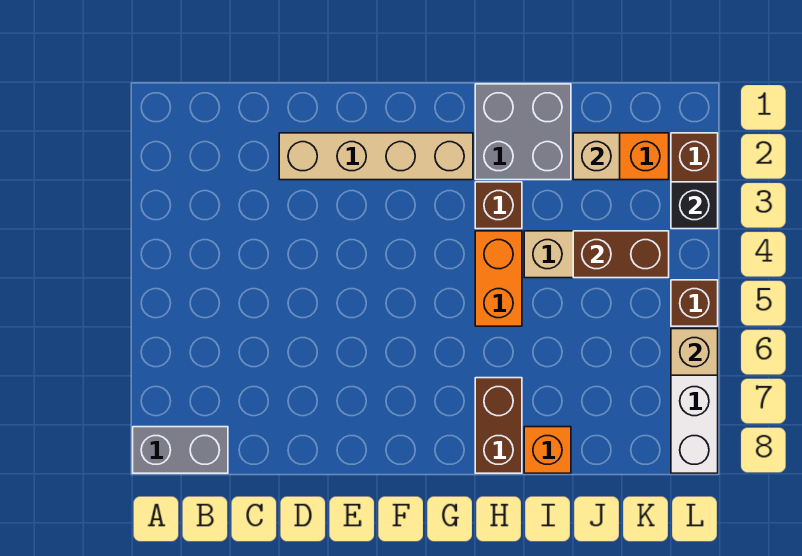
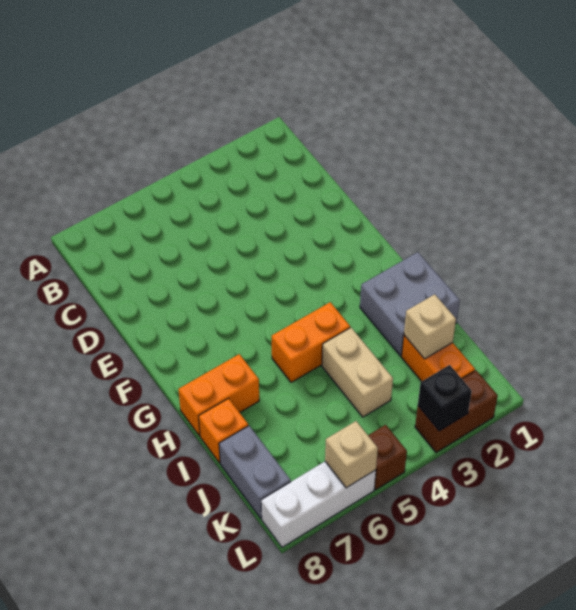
grey 1x2 brick [133,427,228,473] -> grey 1x2 brick moved to [219,426,291,519]
tan 1x4 brick [279,133,473,180] -> none
brown 1x1 brick [475,182,522,229] -> none
brown 1x2 brick [475,378,522,473] -> orange 1x2 brick [178,354,259,436]
brown 1x2 brick [573,231,669,278] -> none

